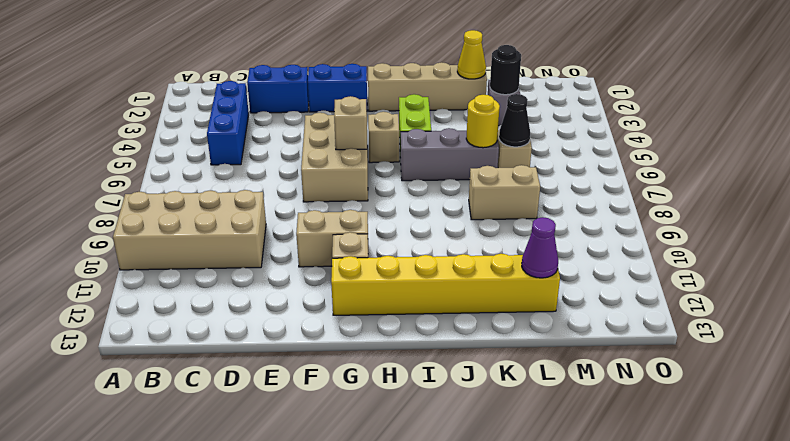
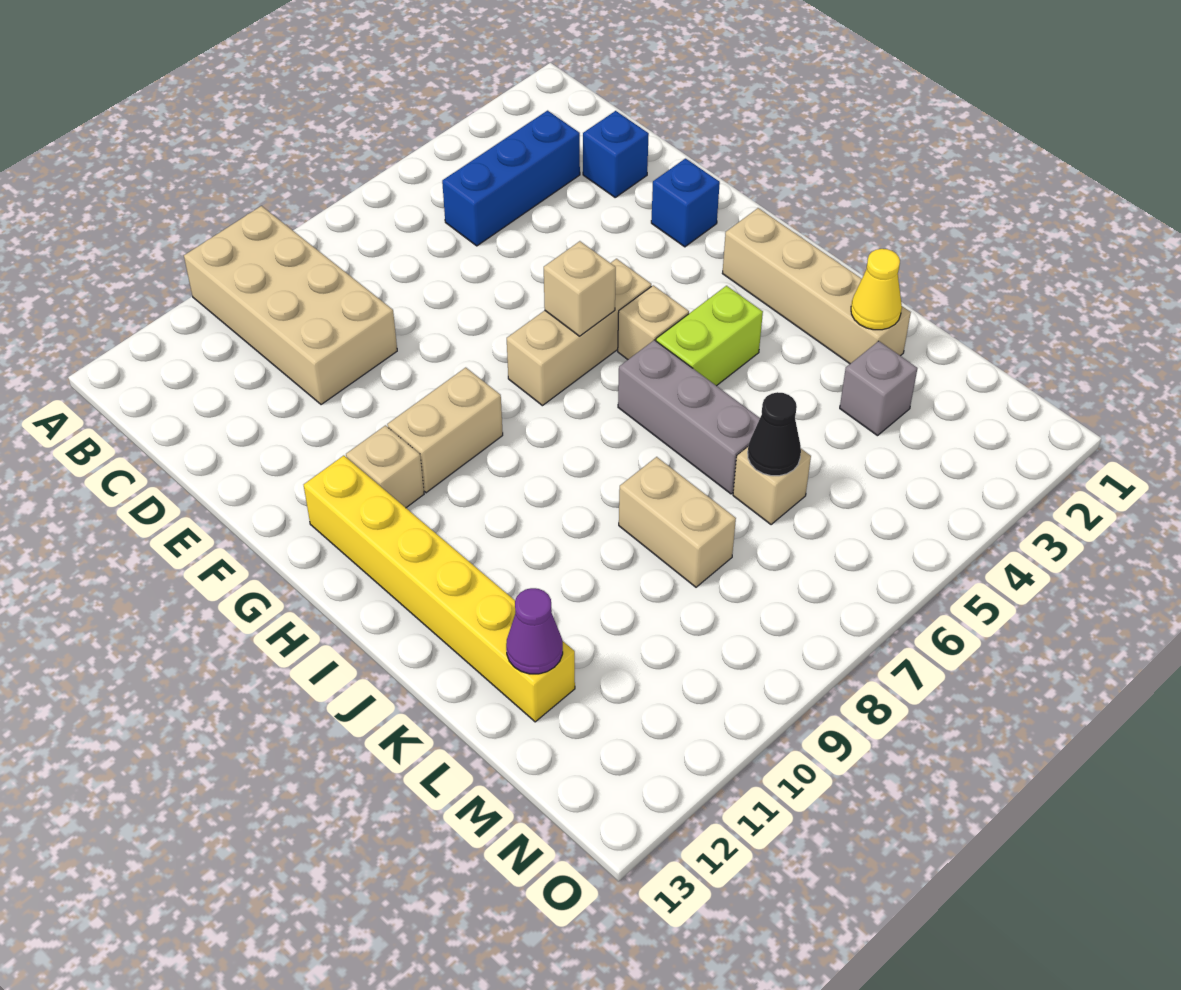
blue 1x2 brick [247,65,309,113] -> blue 1x1 brick [583,111,649,197]
blue 1x2 brick [308,64,367,112] -> blue 1x1 brick [651,159,720,247]
tan 2x3 brick [301,113,368,202] -> tan 1x3 brick [507,259,651,406]
tan 1x2 brick [296,210,368,267] -> tan 1x2 brick turned to [387,368,503,493]
yellow 1x1 round brick [466,95,500,148] -> none
black 1x1 round brick [490,45,521,95] -> none

